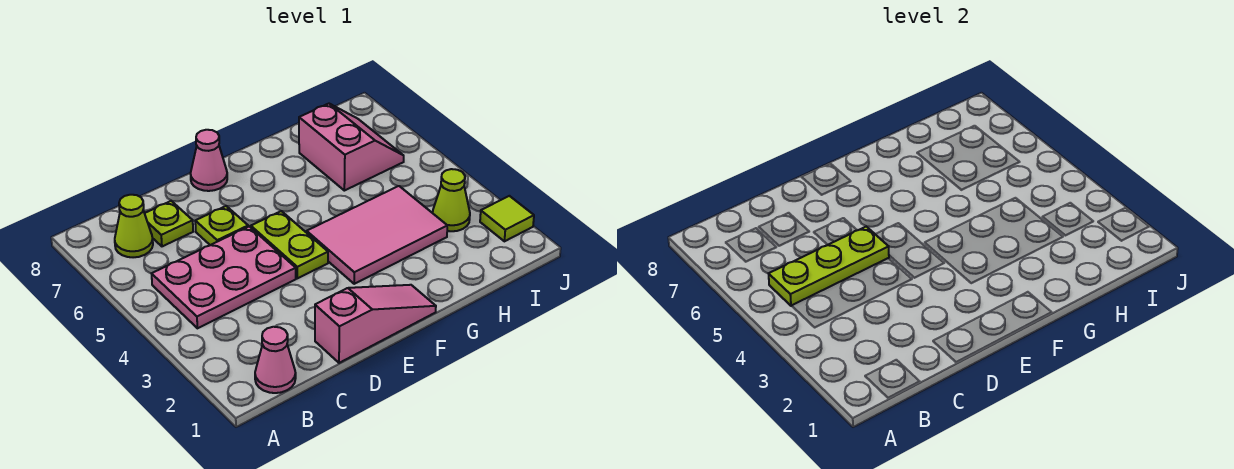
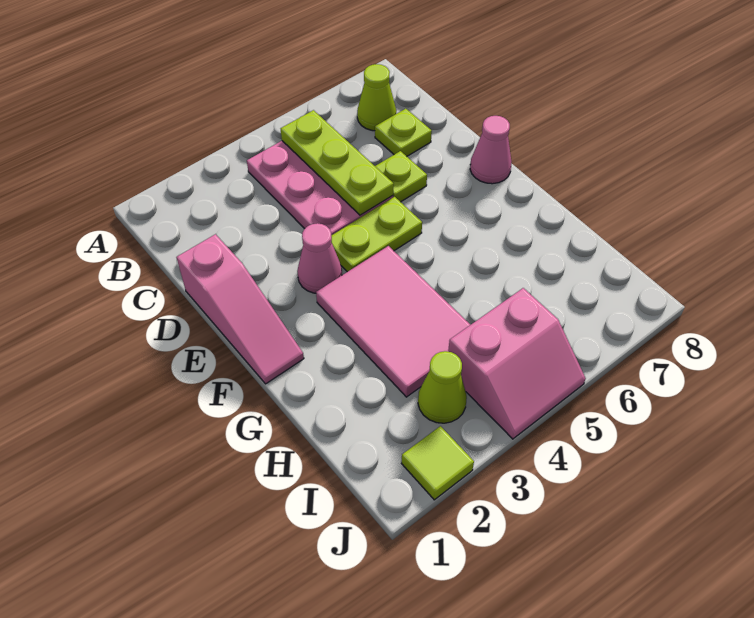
pink 1x1 cone [255,327,296,393] -> pink 1x1 cone moved to [297,223,342,293]
pink 2x2 slope [299,104,404,191] -> pink 2x2 slope moved to [448,288,586,439]

